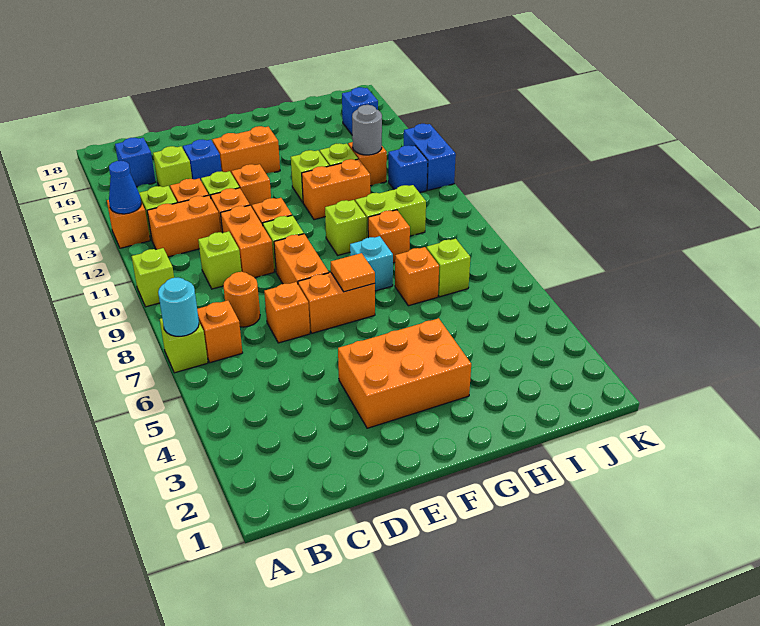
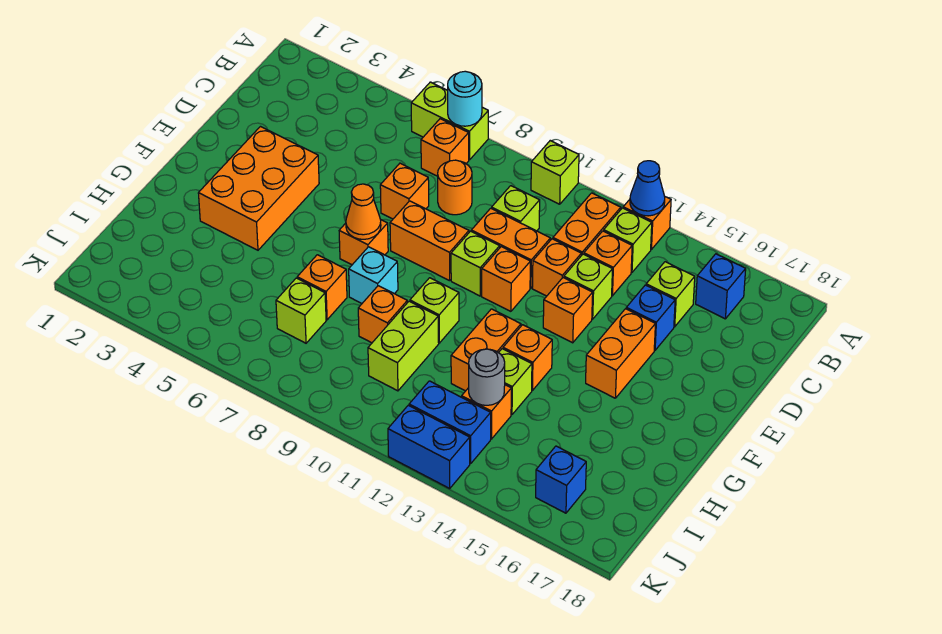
lime 1x1 brick [160,318,208,373] -> lime 1x2 brick [411,82,488,160]
orange 1x2 brick [298,273,375,333] -> orange 1x1 brick [339,219,388,265]
orange 1x1 tile [331,253,375,292] -> orange 1x1 cone [346,184,381,239]
lime 1x1 brick [291,150,329,202] -> orange 1x1 brick [503,325,552,391]
blue 1x1 brick [388,145,428,193] -> blue 1x2 brick [409,381,491,464]

